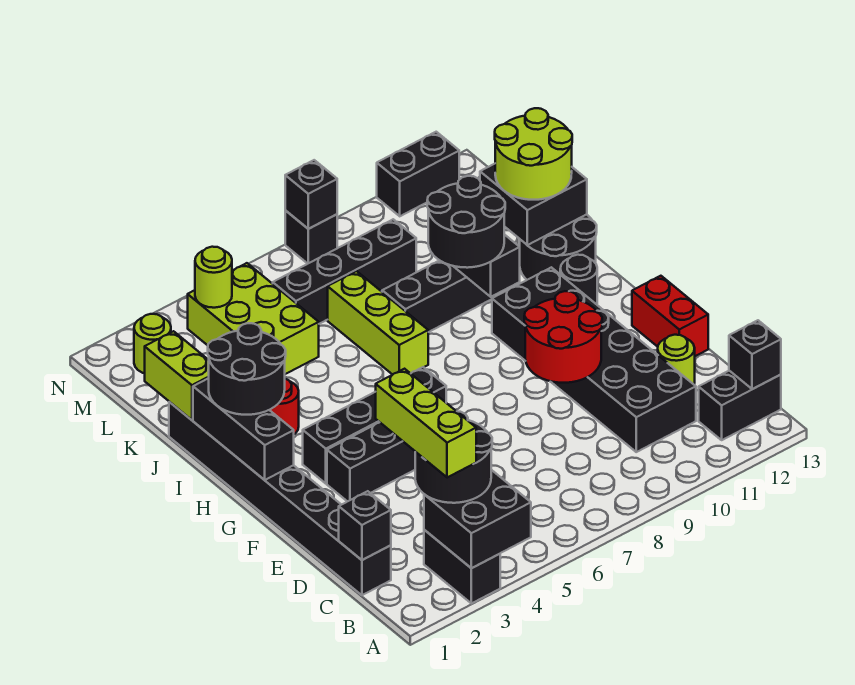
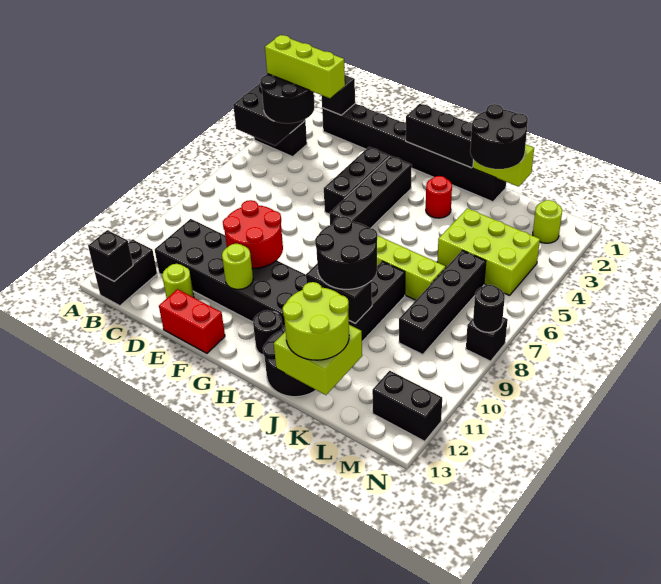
black 2x2 round brick [208,323,286,415] -> black 2x2 round brick moved to [470,104,528,169]
black 2x2 brick [480,164,587,245] -> lime 2x2 brick [274,325,362,395]
lime 1x1 round brick [195,247,232,308] -> lime 1x1 round brick moved to [222,244,253,289]
black 1x1 brick [285,160,337,229] -> black 1x1 round brick [473,285,505,332]
black 1x2 brick [377,132,459,216] -> black 1x2 brick turned to [372,371,442,441]

